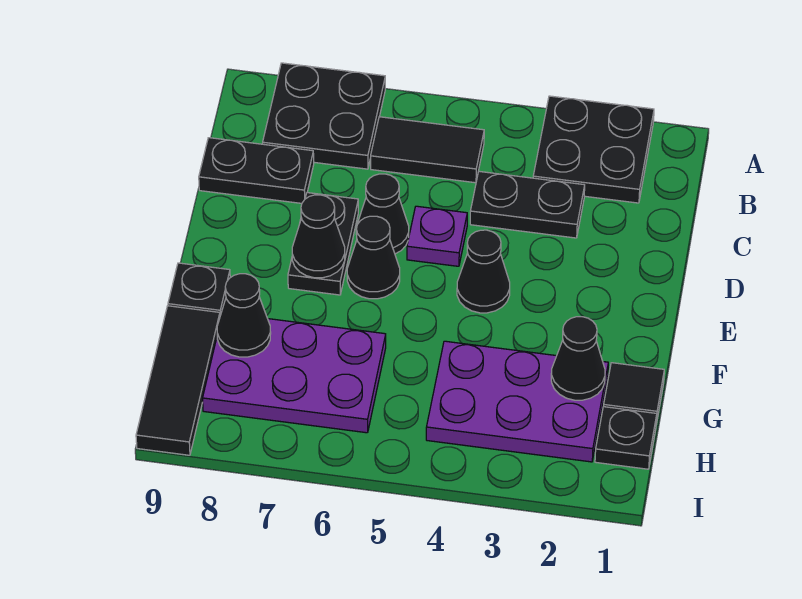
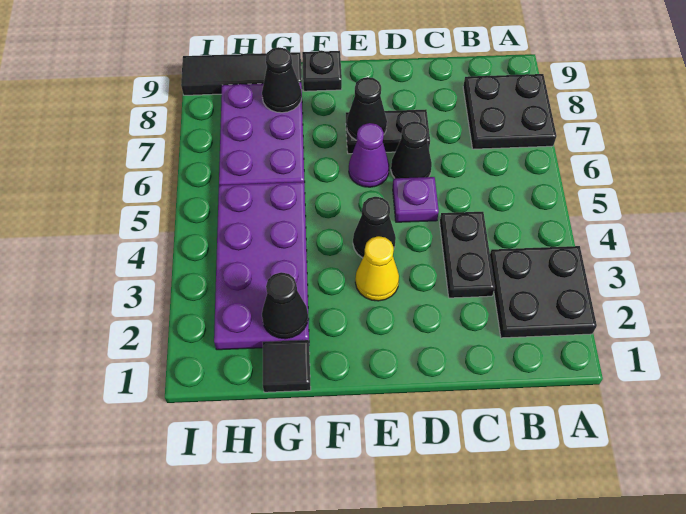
black 1x2 tile [371,117,484,183] -> none
black 1x2 plate [199,138,314,203] -> none
none -> yellow 1x1 cone [355,236,399,301]
black 1x1 cone [347,216,400,299] -> purple 1x1 cone [349,123,389,187]
purple 2x3 plate [426,341,608,462] -> purple 2x4 plate [214,182,309,350]
black 1x1 plate [595,407,657,469] -> none

